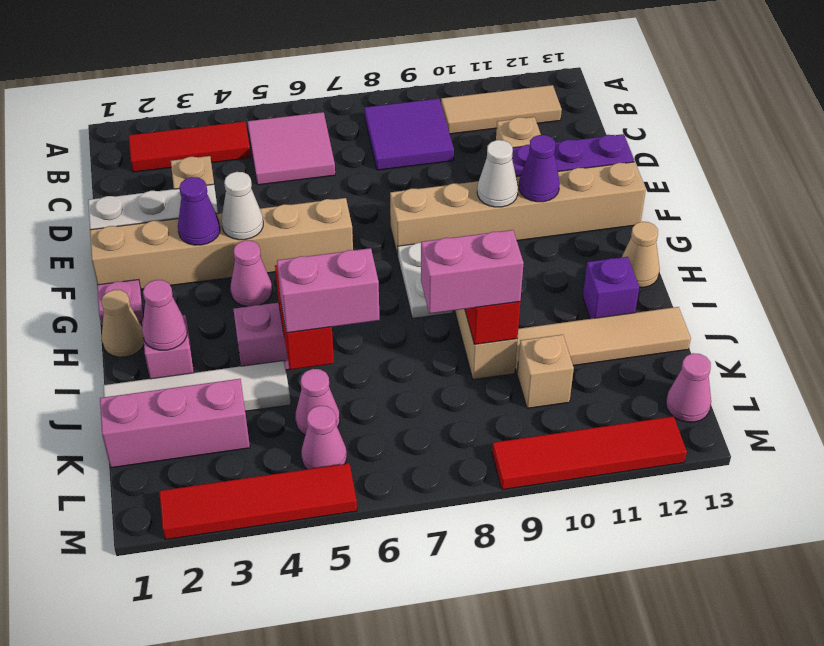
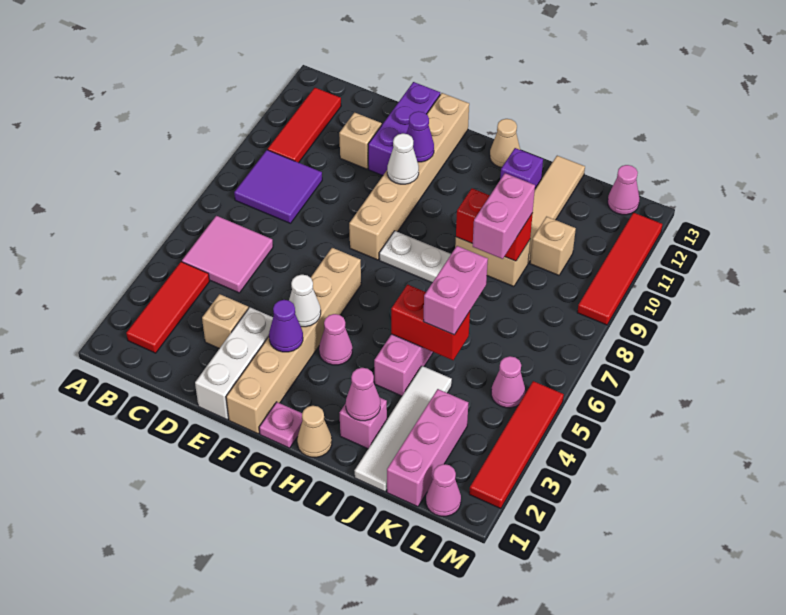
tan 1x3 tile [441,85,562,134] -> red 1x3 tile [268,88,341,163]
pink 1x1 cone [295,369,340,435] -> pink 1x1 cone moved to [426,464,461,516]

